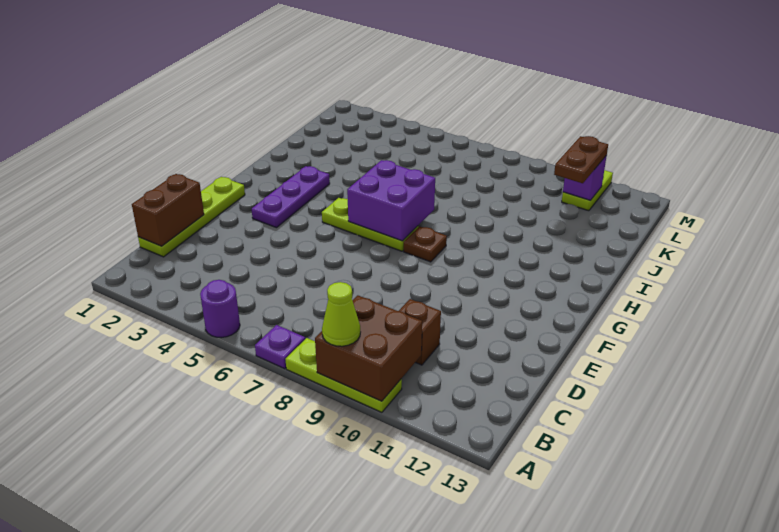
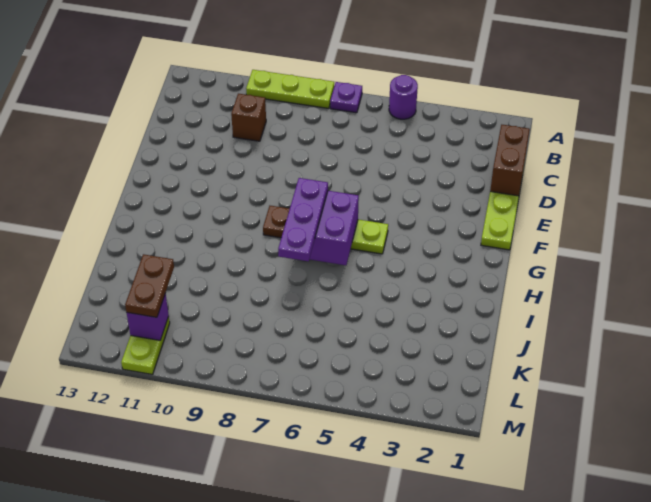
brown 2x2 brick [315,295,422,401] -> none
lime 1x1 cone [322,282,360,346] -> none
purple 1x3 plate [252,166,330,228] -> purple 1x3 plate moved to [278,178,328,261]

